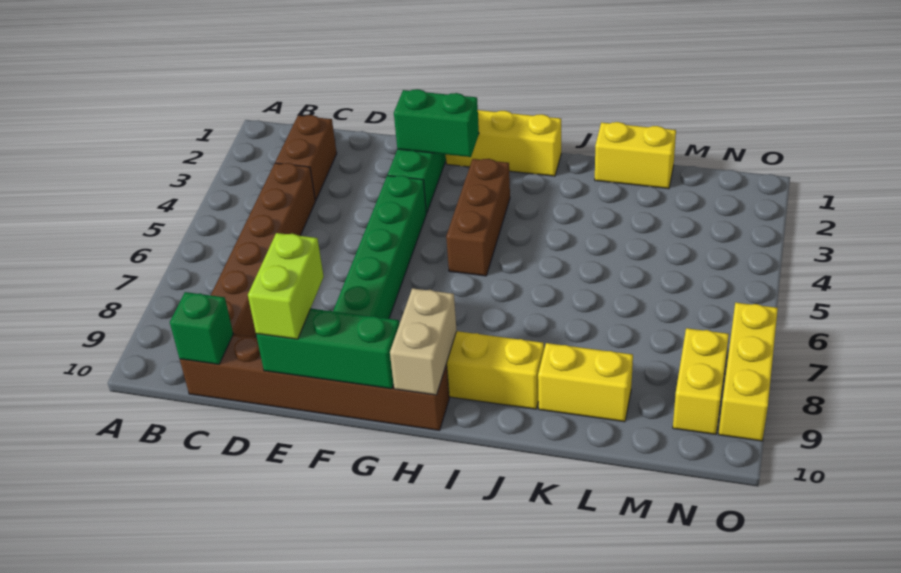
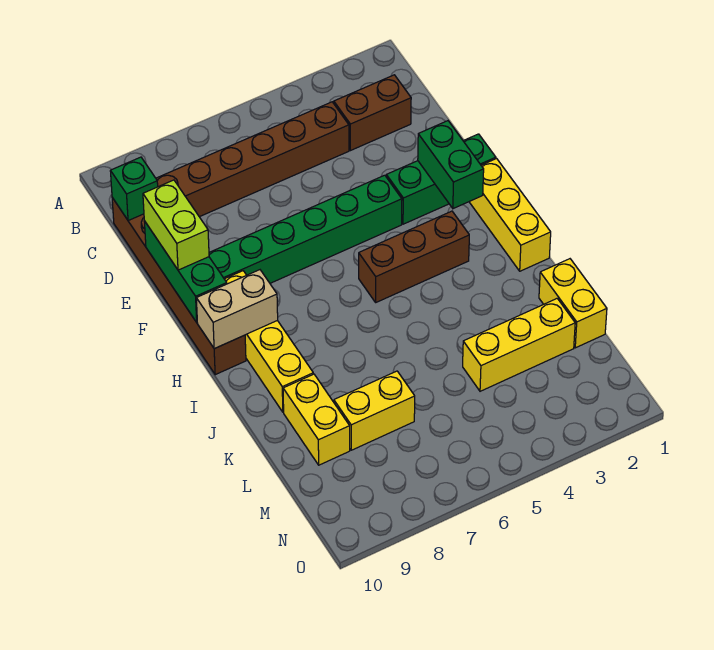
lime 1x2 brick [248,233,324,339] -> lime 1x2 brick turned to [143,180,209,270]
yellow 1x2 brick [673,328,729,434] -> yellow 1x2 brick moved to [334,371,415,450]
yellow 1x3 brick [718,303,778,441] -> yellow 1x3 brick moved to [463,299,575,391]

